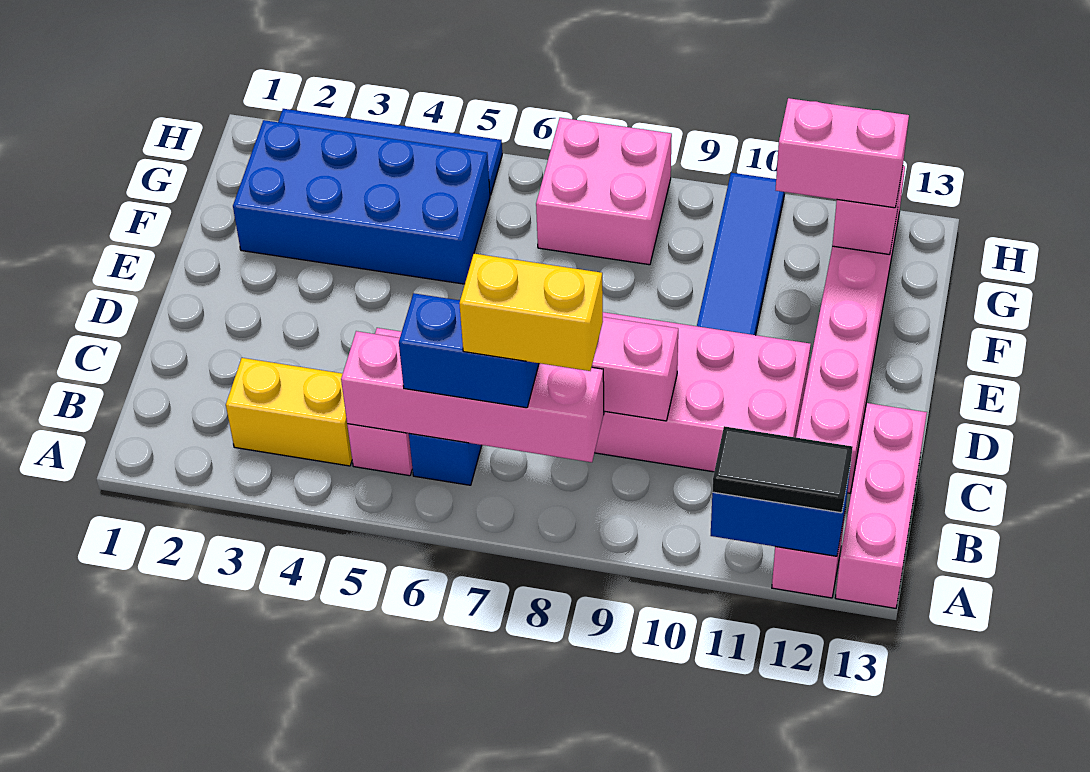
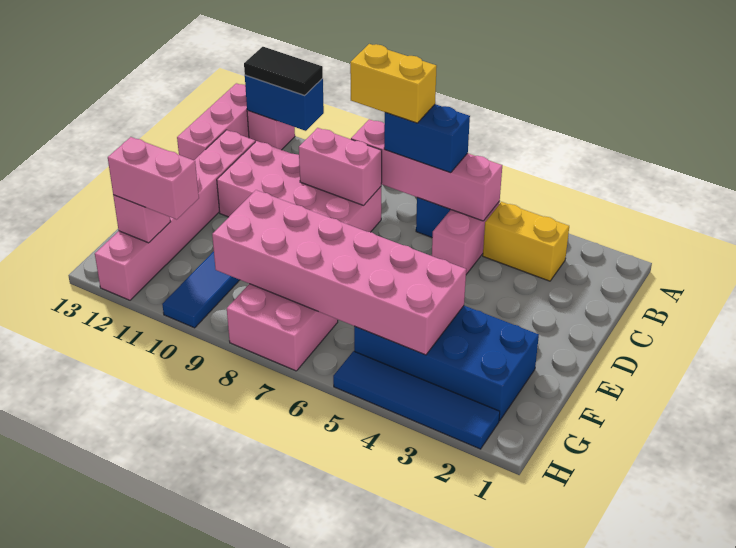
none -> pink 2x6 brick [212,190,466,355]

